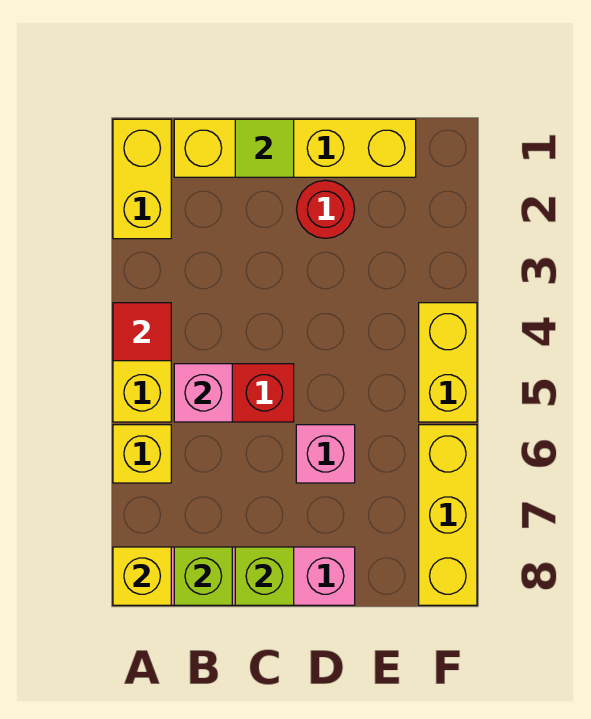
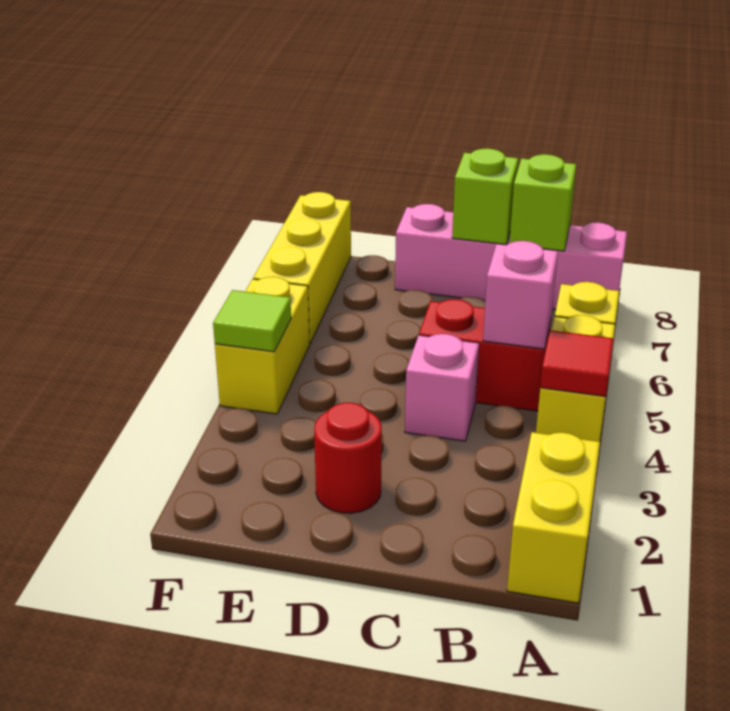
yellow 1x1 brick [113,547,171,605] -> none
yellow 1x4 brick [174,119,416,177] -> none
lime 1x1 tile [235,119,294,177] -> lime 1x1 tile moved to [213,290,291,352]
pink 1x1 brick [296,425,355,483] -> pink 1x1 brick moved to [405,334,479,441]

